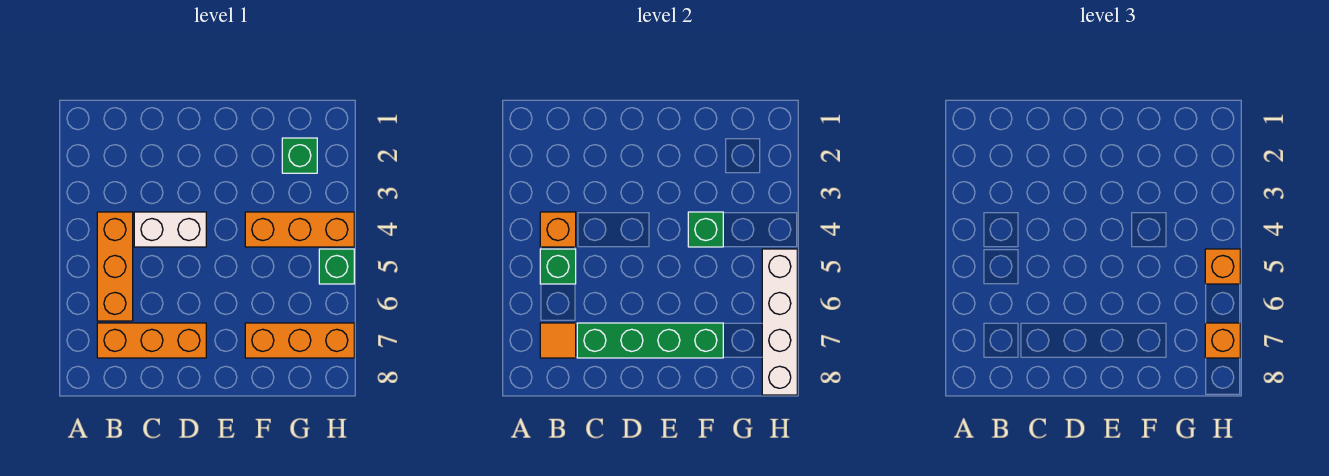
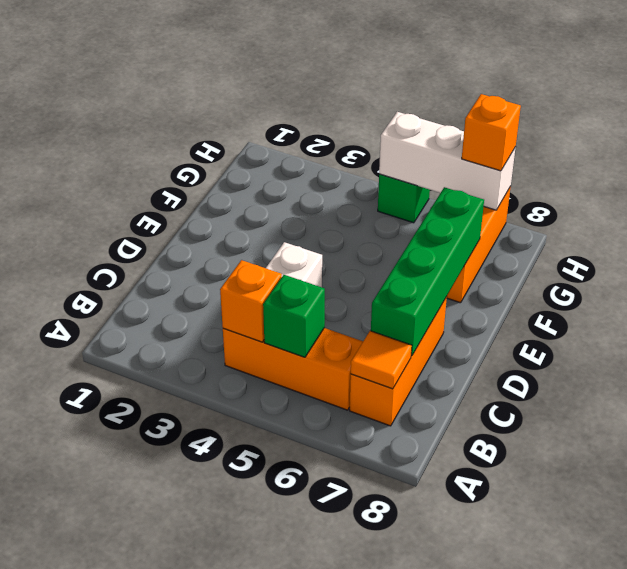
orange 1x3 brick [245,212,354,247] -> none
green 1x1 brick [688,212,723,247] -> none
green 1x1 brick [282,138,317,173] -> none
white 1x4 brick [762,249,797,395] -> white 1x3 brick [379,112,516,210]
orange 1x1 brick [1205,249,1240,284] -> none

